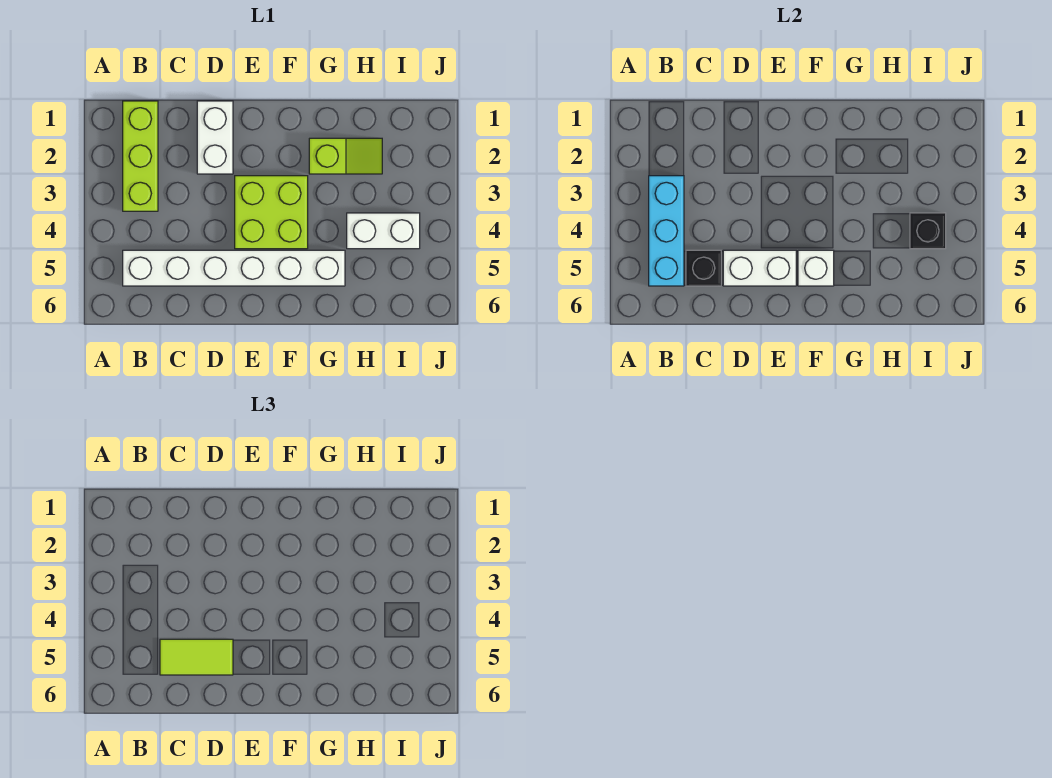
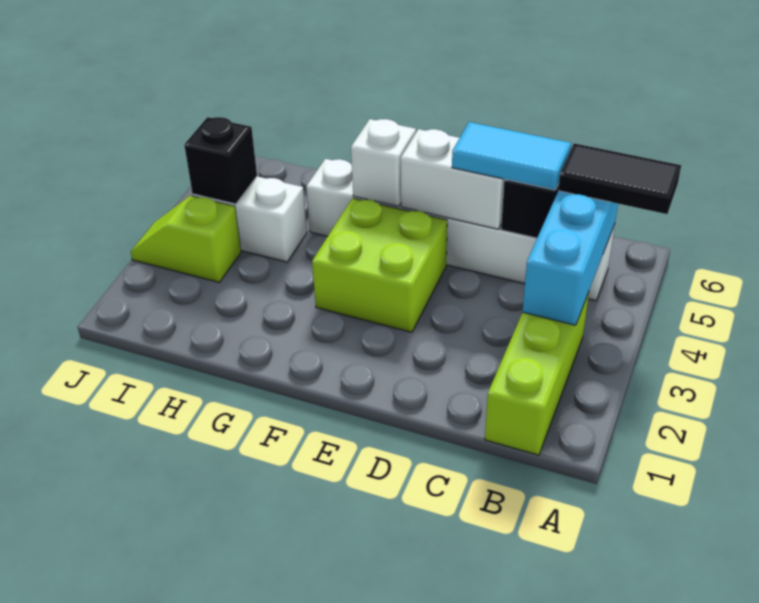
none -> black 1x2 tile [558,143,681,214]
lime 1x2 tile [160,639,233,675] -> cyan 1x2 tile [452,122,571,190]
white 1x2 brick [197,101,233,174] -> none
lime 1x2 slope [309,138,382,174] -> lime 1x2 slope moved to [131,196,241,282]

